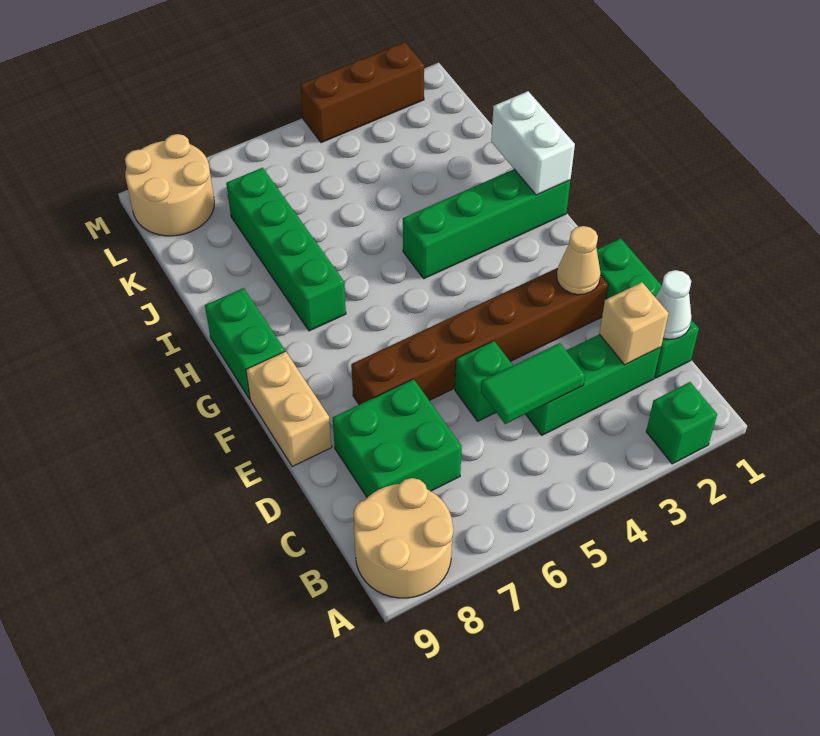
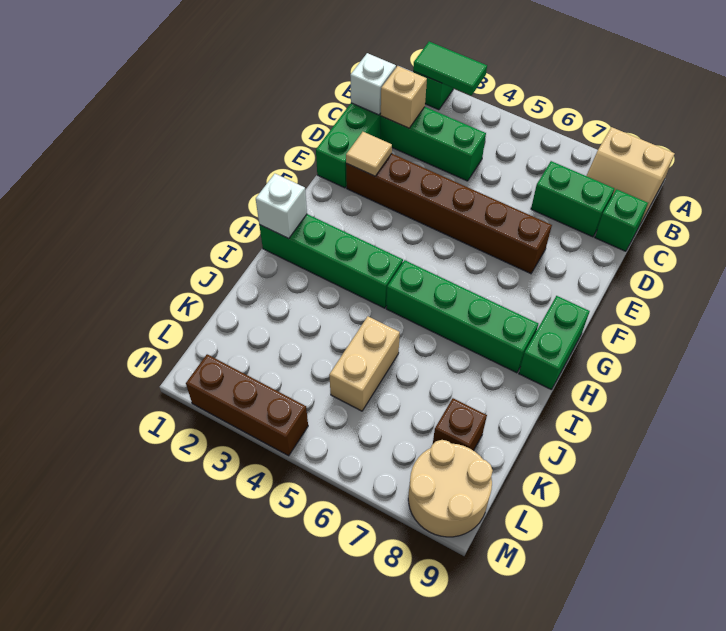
tan 2x2 round brick [353,478,453,598] -> tan 2x2 slope [587,127,675,224]
white 1x1 cone [655,270,691,339] -> white 1x1 brick [350,53,396,115]
green 1x2 tile [481,343,585,424] -> green 1x2 tile moved to [413,42,487,95]
green 2x2 brick [333,379,462,497] -> green 1x2 brick [531,161,614,237]
green 1x1 brick [455,341,513,421] -> green 1x1 brick moved to [595,189,648,251]
tan 1x1 cone [557,226,601,295] -> tan 1x1 tile [346,132,392,176]
tan 1x2 brick [246,351,332,467] -> tan 1x2 brick moved to [329,316,400,411]
white 1x2 brick [491,91,575,195] -> white 1x1 brick [256,174,307,239]
green 1x4 brick [226,168,346,331] -> green 1x4 brick turned to [386,260,538,373]
none -> brown 1x1 brick [433,398,487,451]

